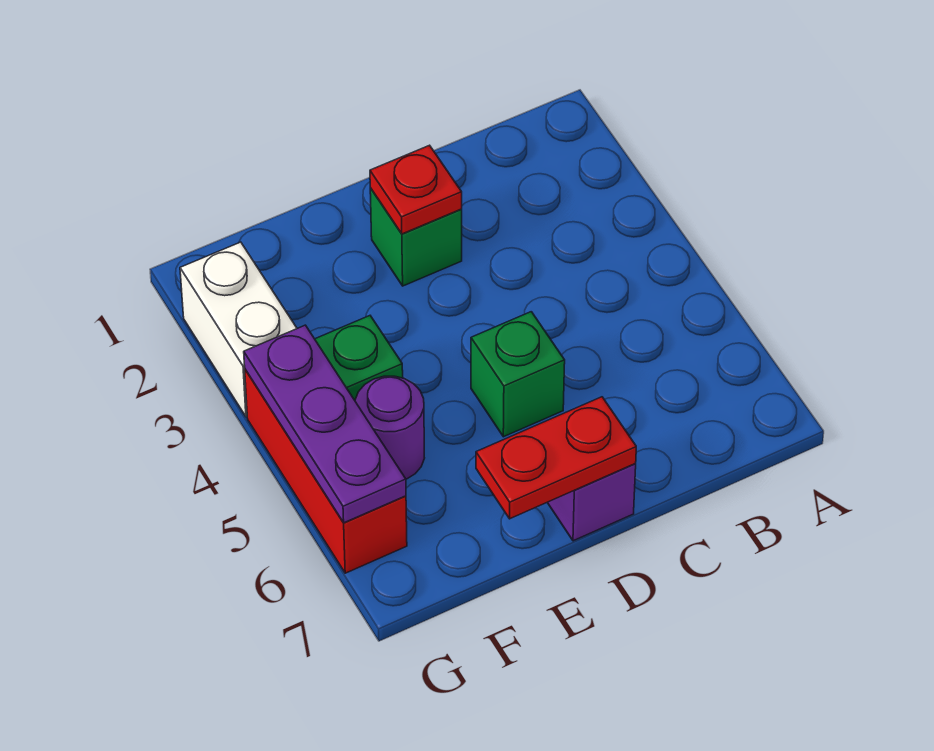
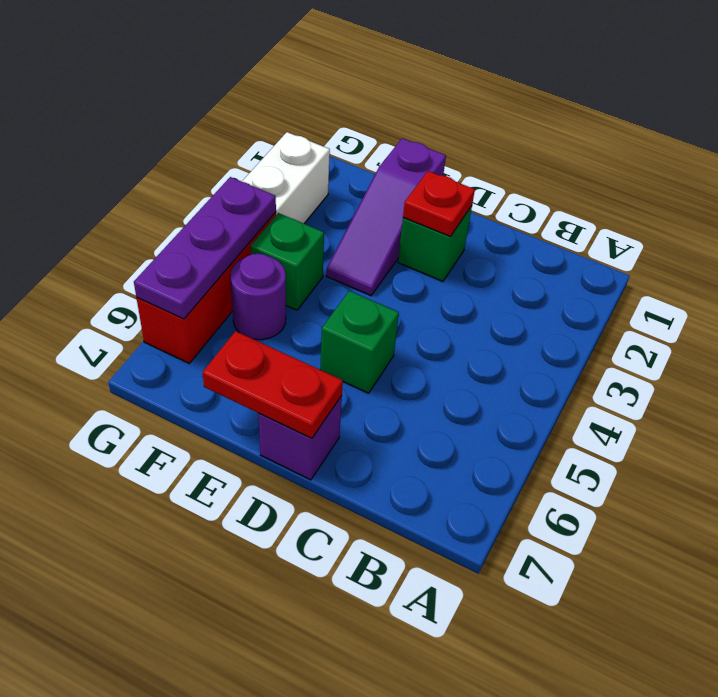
none -> purple 1x3 slope [326,138,446,296]

